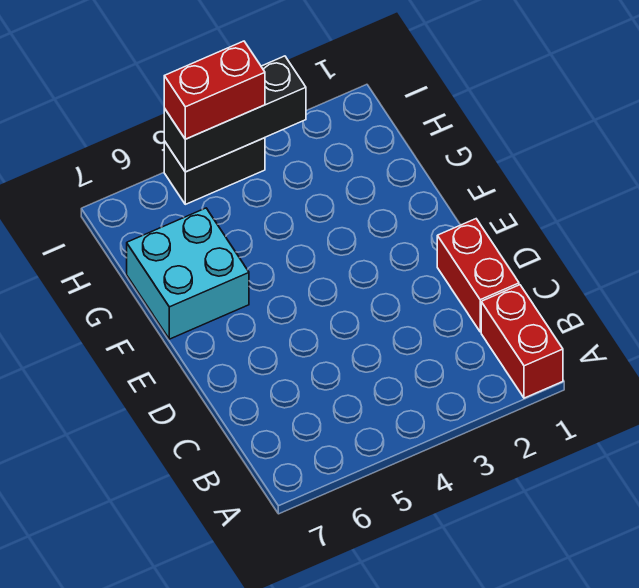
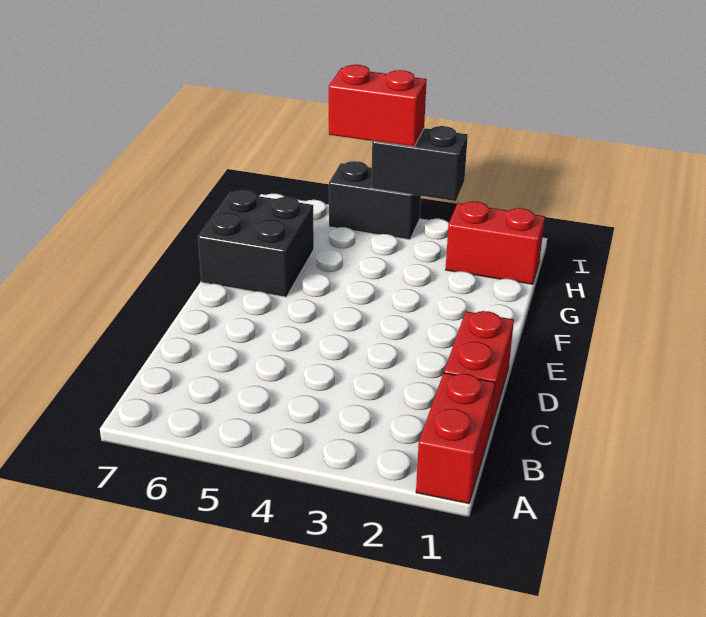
cyan 2x2 brick [127,208,249,339] -> black 2x2 brick [198,190,314,297]
none -> red 1x2 brick [446,201,545,284]
black 1x3 brick [164,56,306,172] -> black 1x2 brick [371,126,468,201]

